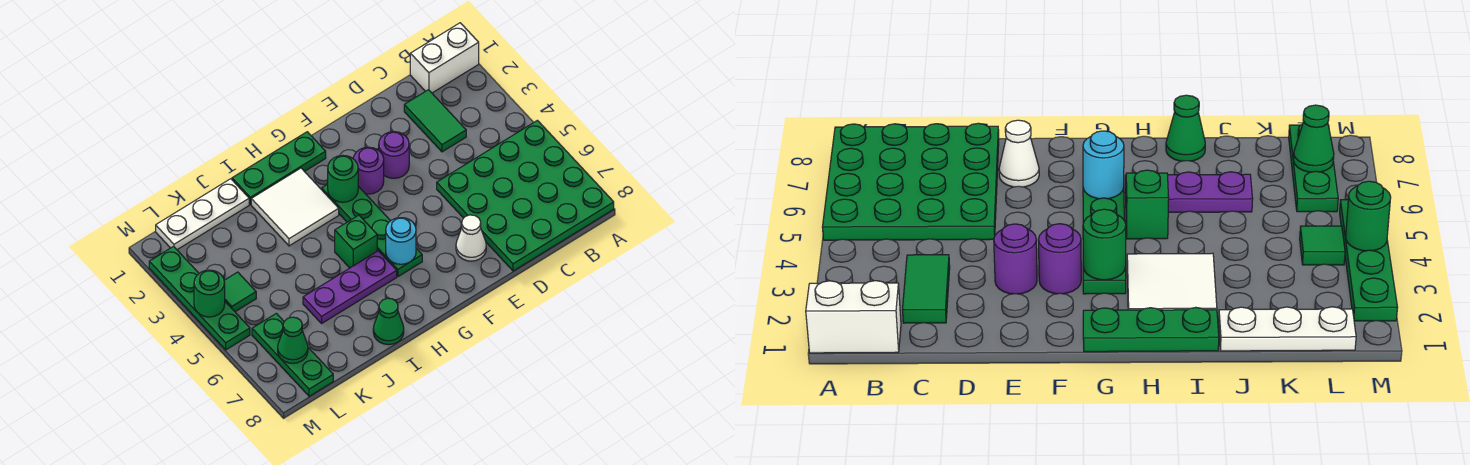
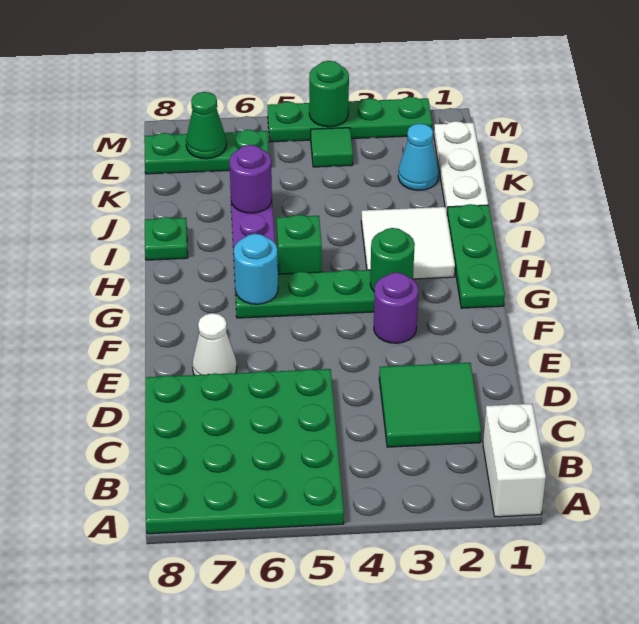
green 1x2 tile [404,90,466,152] -> green 2x2 tile [379,363,481,447]
purple 1x1 round brick [379,132,409,178] -> purple 1x1 round brick moved to [229,145,272,213]
green 1x1 cone [373,298,404,345] -> green 1x1 plate [145,217,188,260]
none -> cyan 1x1 cone [398,124,439,190]

